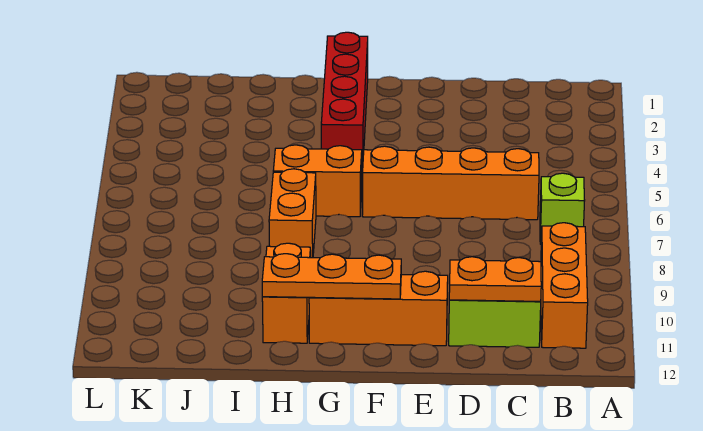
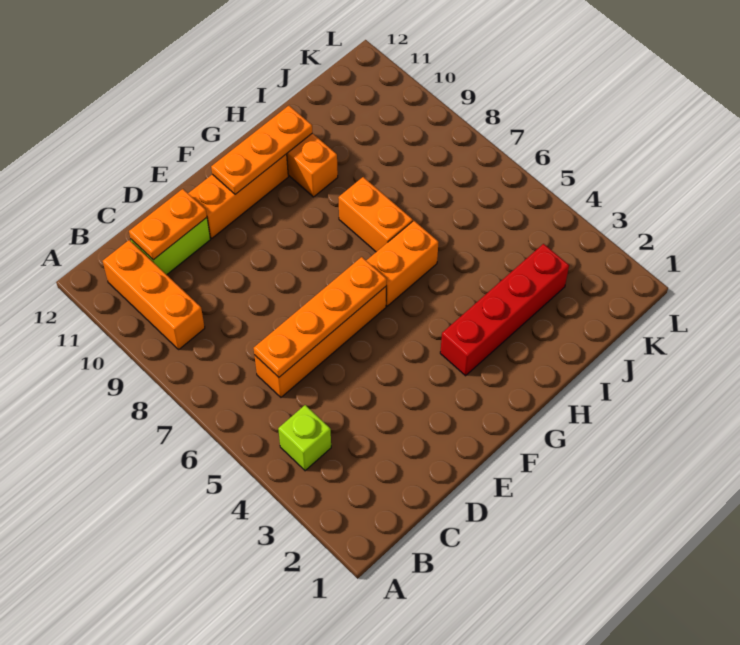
lime 1x1 brick [540,173,585,244] -> lime 1x1 brick moved to [278,405,331,471]
none -> orange 1x4 plate [254,257,387,377]
red 1x4 brick [321,32,368,169] -> red 1x4 brick turned to [440,244,569,376]

